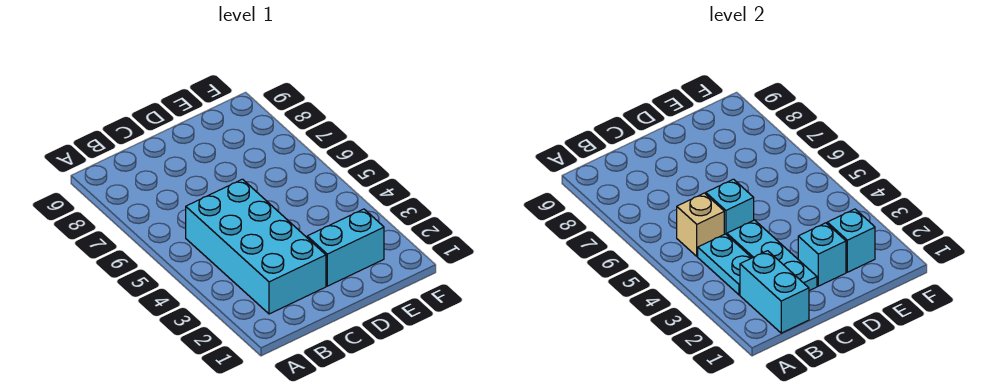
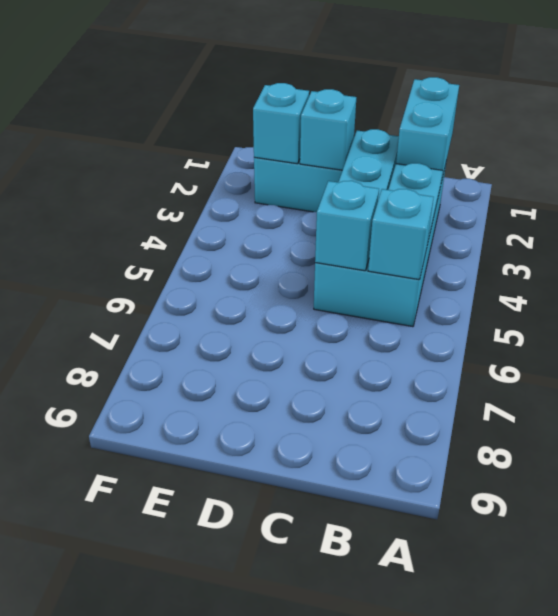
tan 1x1 brick [677,193,724,256] -> cyan 1x1 brick [368,189,434,280]

